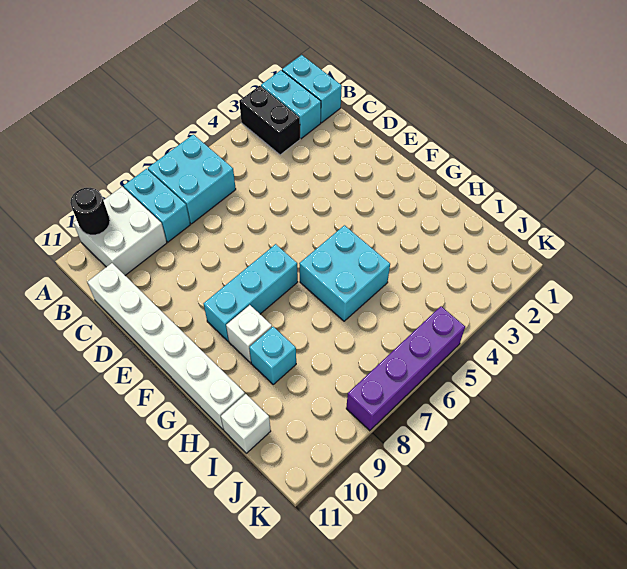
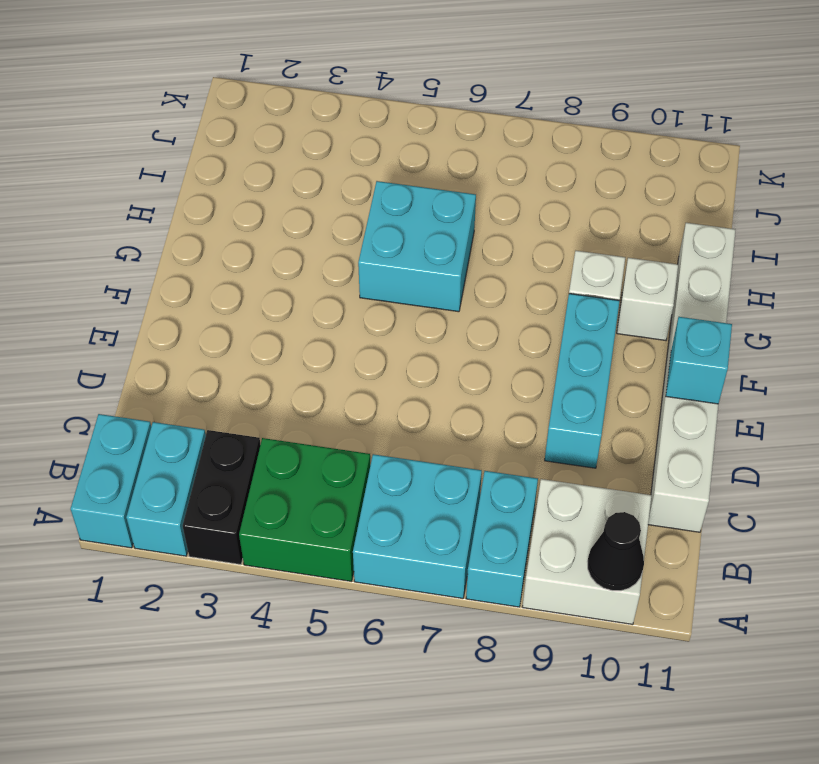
none -> green 2x2 brick [239,438,370,581]
black 1x1 round brick [70,188,110,235] -> black 1x1 cone [587,512,644,591]
cyan 1x3 brick [203,244,298,341] -> cyan 1x3 brick turned to [545,294,620,468]
cyan 1x1 brick [249,327,296,384] -> cyan 1x1 brick moved to [666,317,732,404]
white 1x1 brick [221,394,271,453] -> white 1x1 brick moved to [617,258,678,341]
purple 1x4 brick [346,307,465,431] -> none

